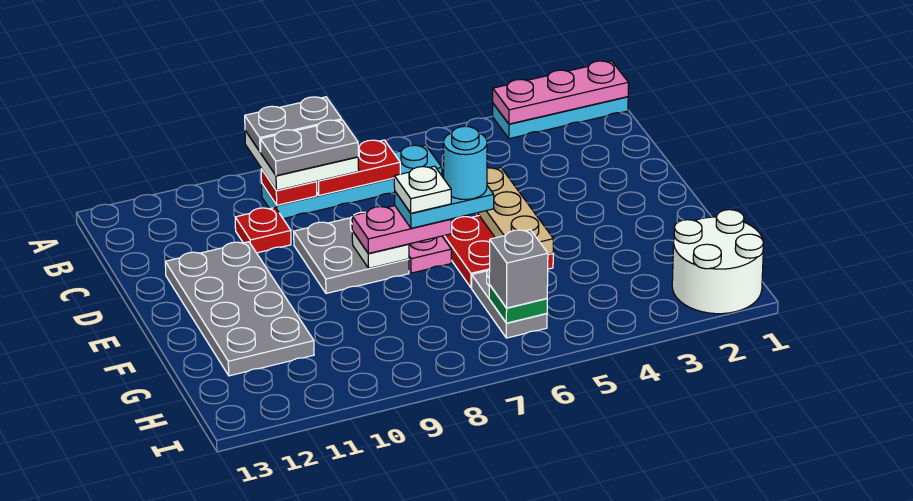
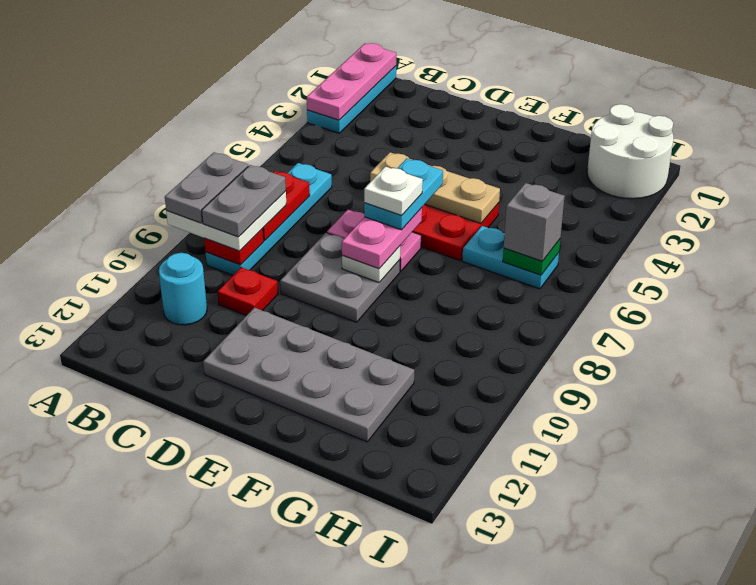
cyan 1x1 round brick [443,126,487,199] -> cyan 1x1 round brick moved to [159,253,207,325]
grey 1x2 plate [472,269,547,338] -> cyan 1x2 plate [462,226,559,289]

